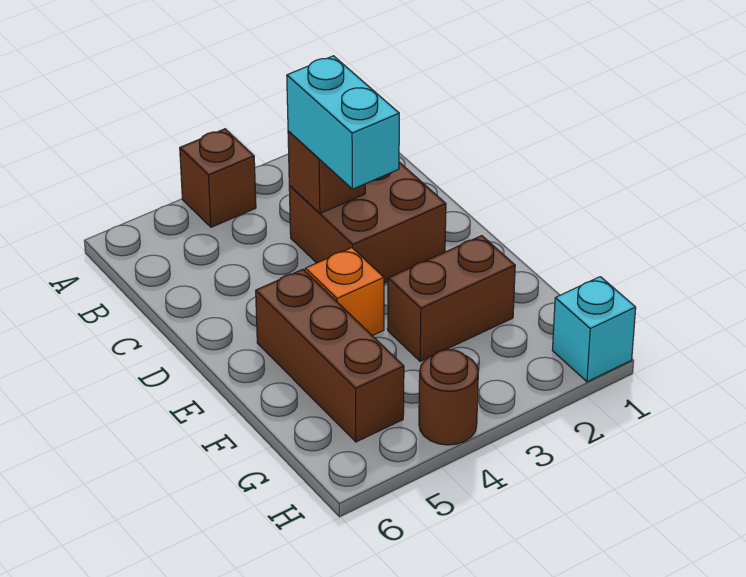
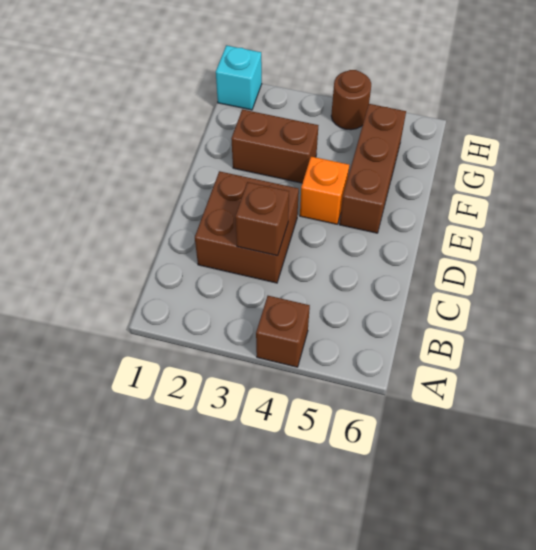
cyan 1x2 brick [287,56,399,189] -> none

